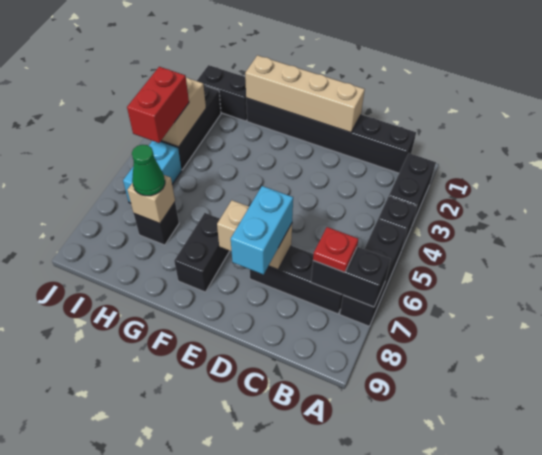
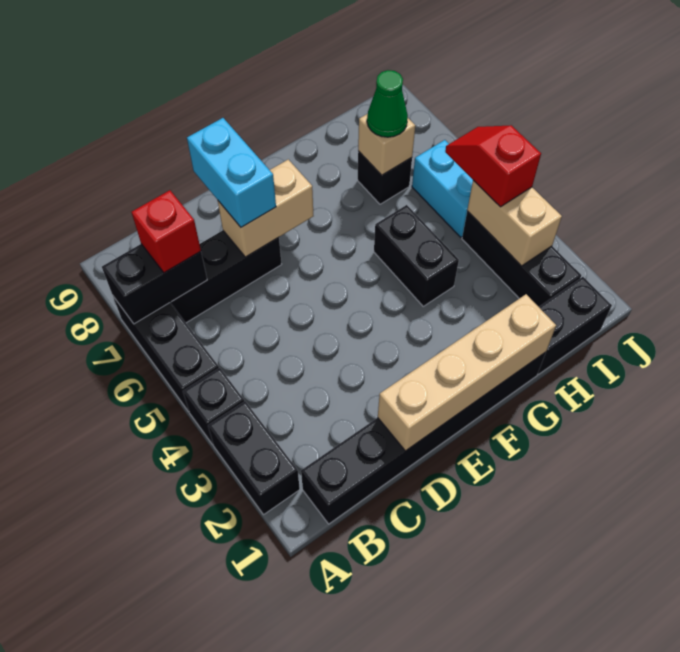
red 1x1 plate [313,227,358,272] -> red 1x1 brick [132,190,201,273]
black 1x2 brick [174,213,229,292] -> black 1x2 brick moved to [374,205,459,306]
red 1x2 brick [127,67,189,143] -> red 1x2 slope [445,125,541,207]

